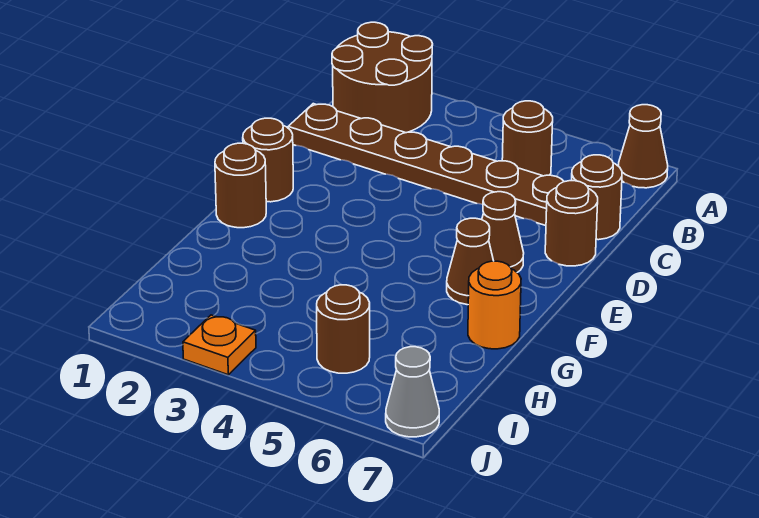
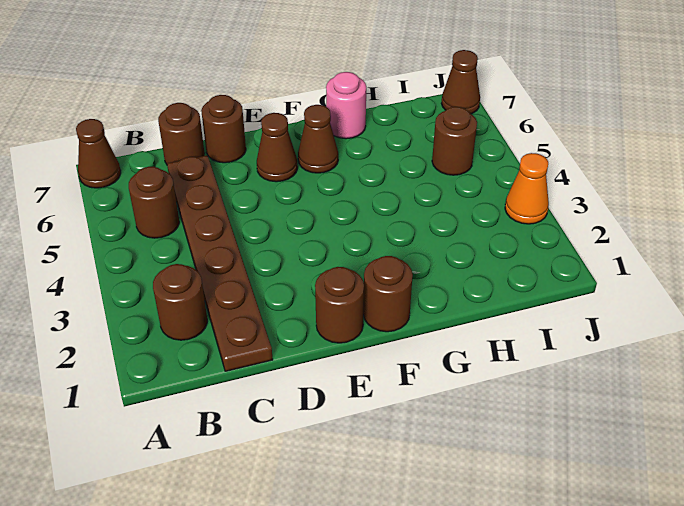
brown 2x2 round brick [332,22,433,133] -> brown 1x1 round brick [153,264,207,340]
orange 1x1 round brick [468,261,521,349] -> pink 1x1 round brick [326,72,366,139]
orange 1x1 plate [183,315,256,375] -> orange 1x1 cone [505,153,549,224]
grey 1x1 cone [386,347,439,437] -> brown 1x1 cone [441,50,480,114]

